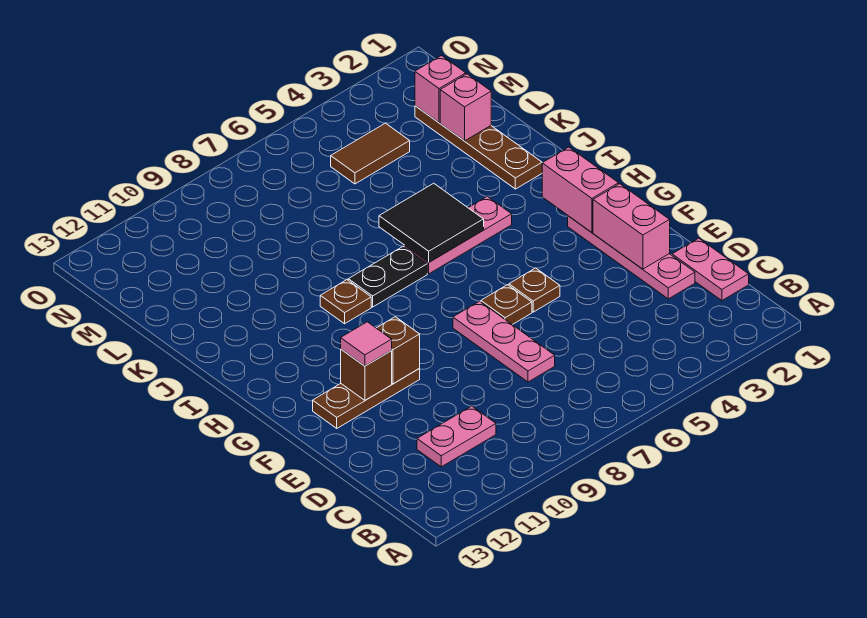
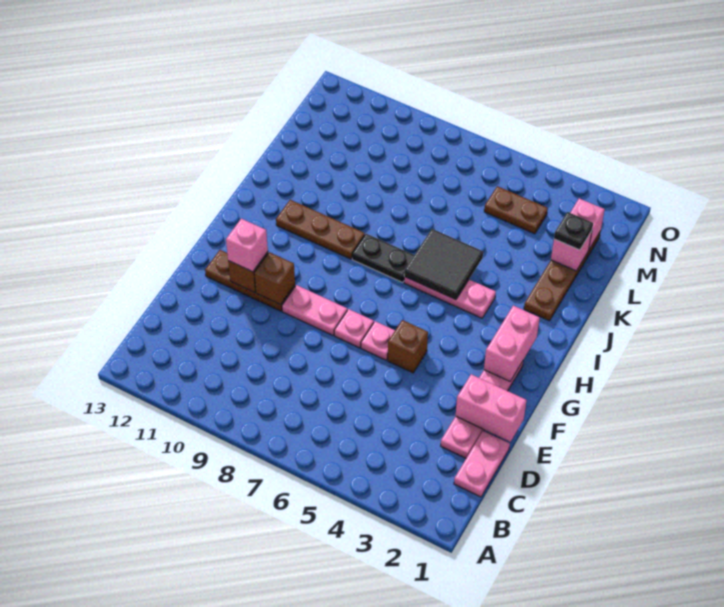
pink 1x2 plate [417,406,496,467] -> pink 1x2 plate moved to [282,285,347,335]
pink 1x3 plate [453,301,555,382] -> pink 1x1 plate [334,309,374,348]
pink 1x2 brick [593,184,670,269] -> pink 1x2 brick turned to [456,374,526,442]
brown 1x1 plate [509,268,560,312] -> brown 1x1 brick [388,320,428,373]
brown 1x1 plate [481,285,532,325] -> pink 1x1 plate [361,321,395,360]
pink 1x1 tile [341,322,392,366] -> pink 1x1 brick [226,219,268,272]
brown 1x1 plate [320,280,371,324] -> brown 1x3 plate [276,200,365,259]
none -> black 1x1 plate [554,212,593,250]
brown 1x2 tile [331,123,410,184] -> brown 1x2 plate [484,186,548,234]

